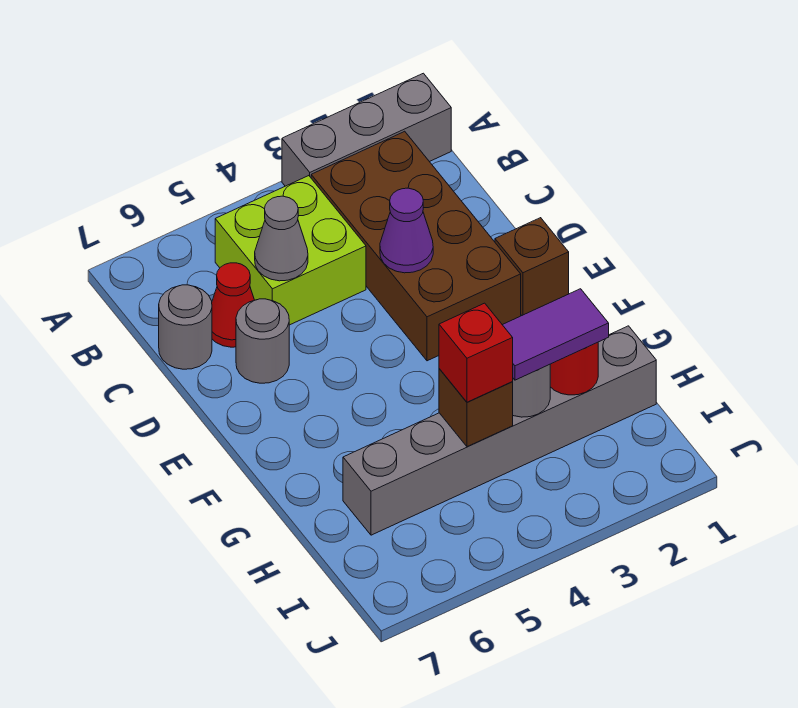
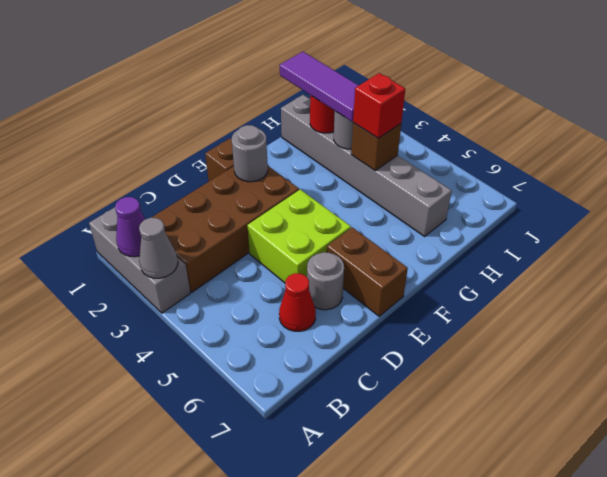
lime 2x2 brick [215,176,366,325] -> lime 2x2 brick moved to [247,189,351,283]
grey 1x1 cone [255,196,308,281] -> grey 1x1 cone moved to [139,218,178,278]
grey 1x1 round brick [159,285,212,369] -> grey 1x1 round brick moved to [232,125,268,182]
purple 1x1 cone [380,188,433,273] -> purple 1x1 cone moved to [115,197,145,257]
none -> brown 1x2 brick [327,227,408,316]
purple 1x2 tile [503,289,609,380] -> purple 1x3 tile [280,52,359,121]

